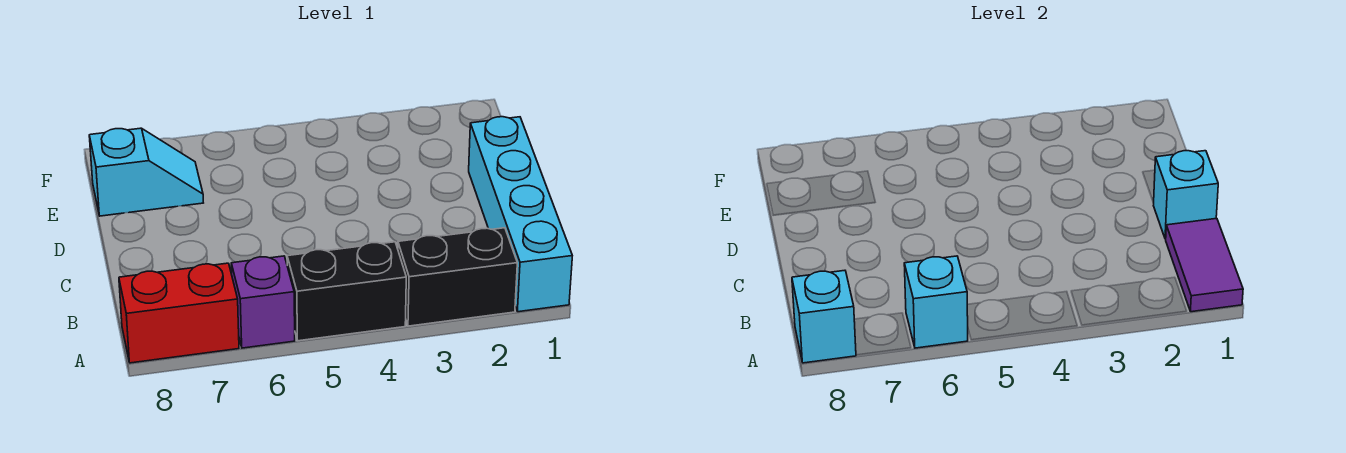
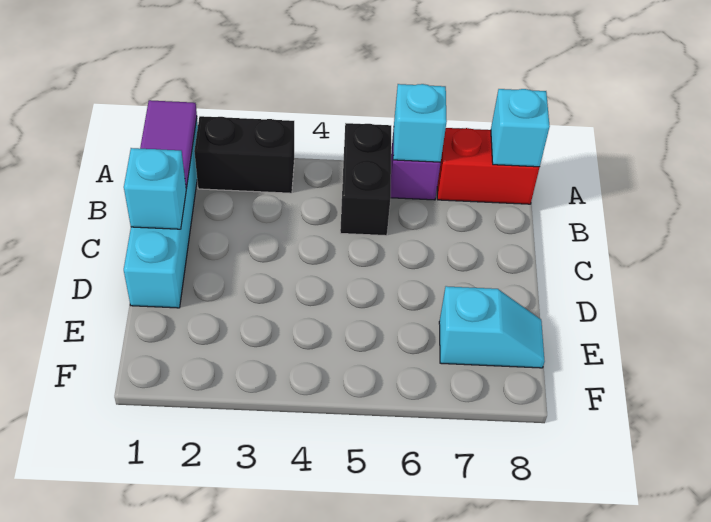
black 1x2 brick [287,242,406,341] -> black 1x2 brick turned to [340,123,391,236]
cyan 1x2 slope [89,128,203,216] -> cyan 1x2 slope turned to [439,286,545,368]

